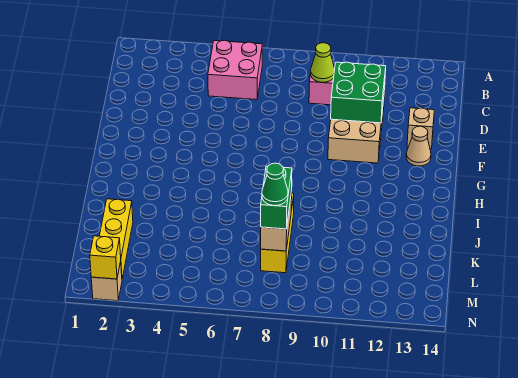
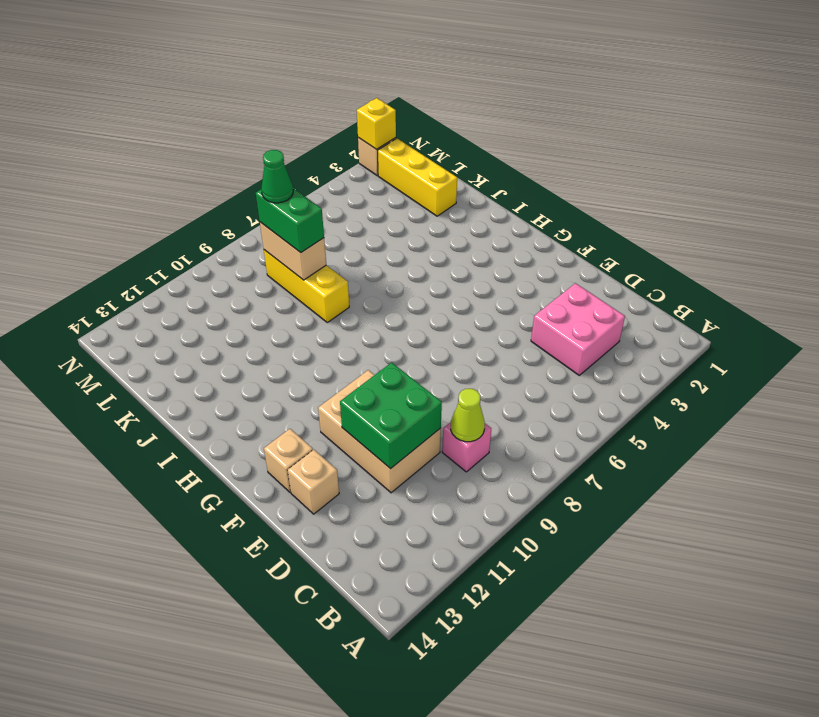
pink 2x2 brick [208,40,262,100] -> pink 2x2 brick moved to [531,283,625,375]
tan 1x1 cone [406,126,431,166] -> tan 1x1 brick [264,429,313,492]

